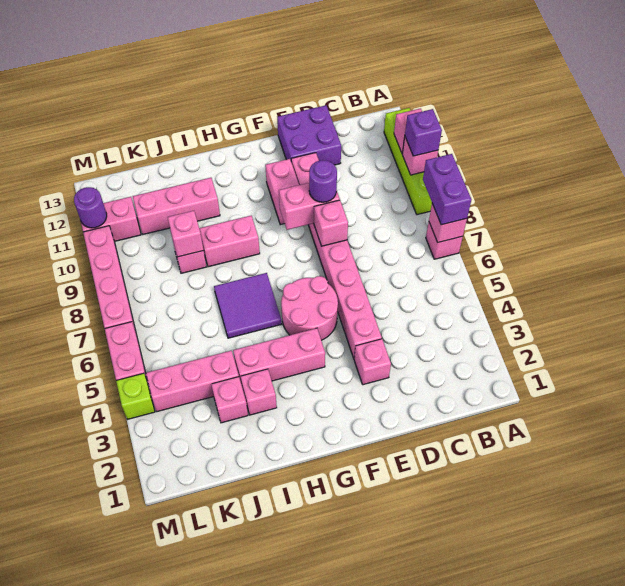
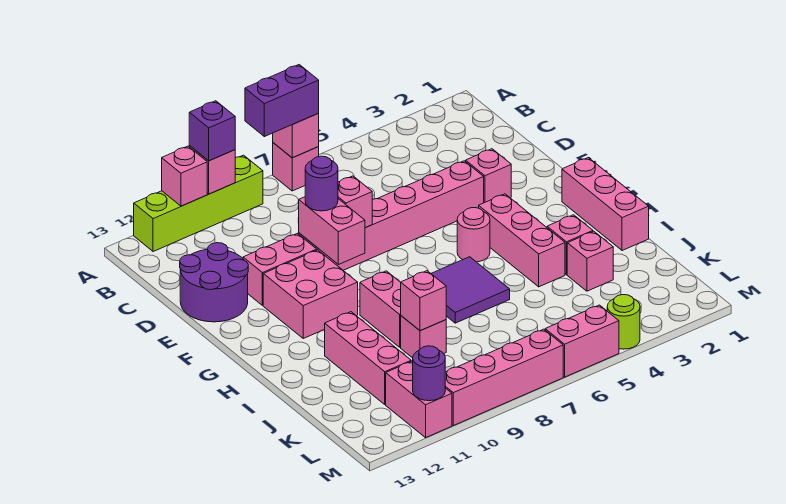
purple 2x2 brick [277,105,341,165] -> purple 2x2 round brick [180,243,248,322]
pink 2x2 round brick [281,276,338,340] -> pink 1x1 round brick [457,208,490,262]
pink 1x2 brick [265,159,299,225] -> pink 2x2 brick [263,250,358,338]
pink 1x3 brick [146,351,239,412] -> pink 1x3 brick moved to [562,158,649,251]
lime 1x1 brick [116,373,155,419] -> lime 1x1 round brick [607,295,640,349]

